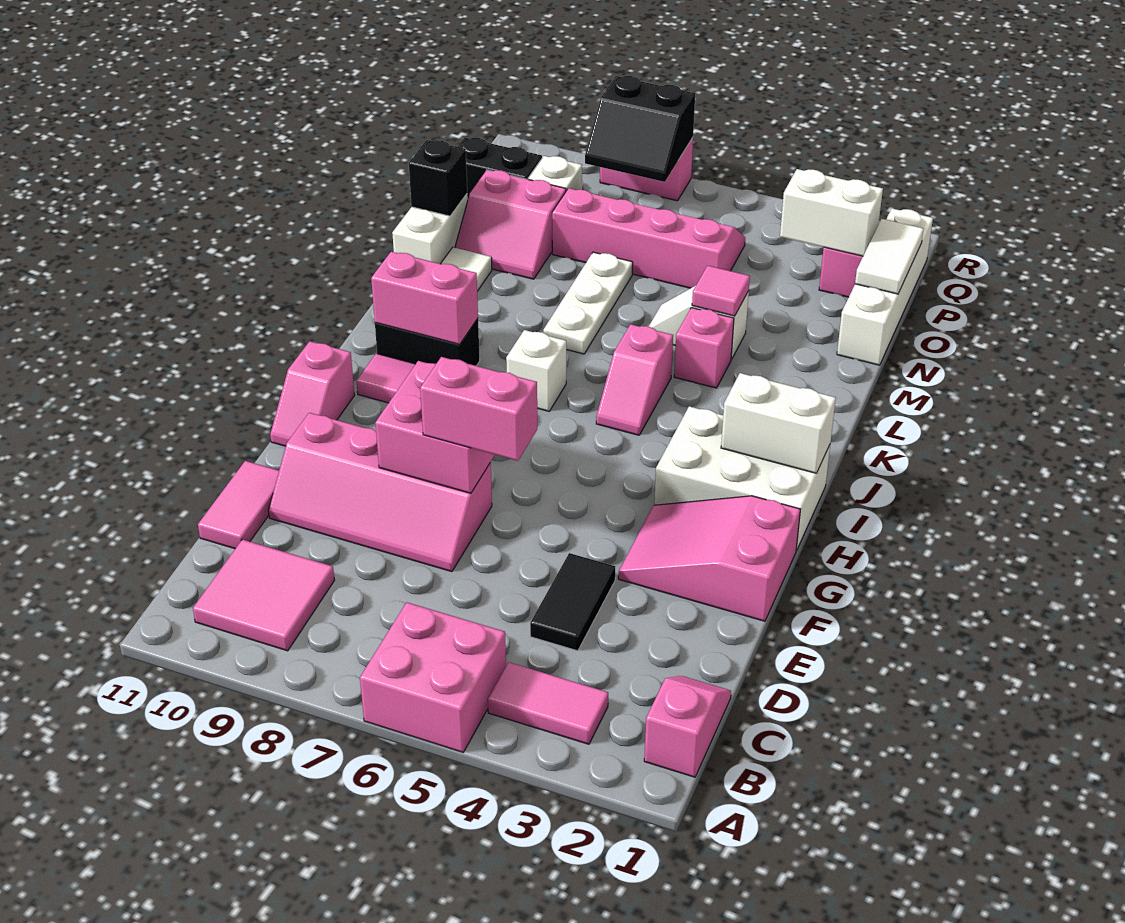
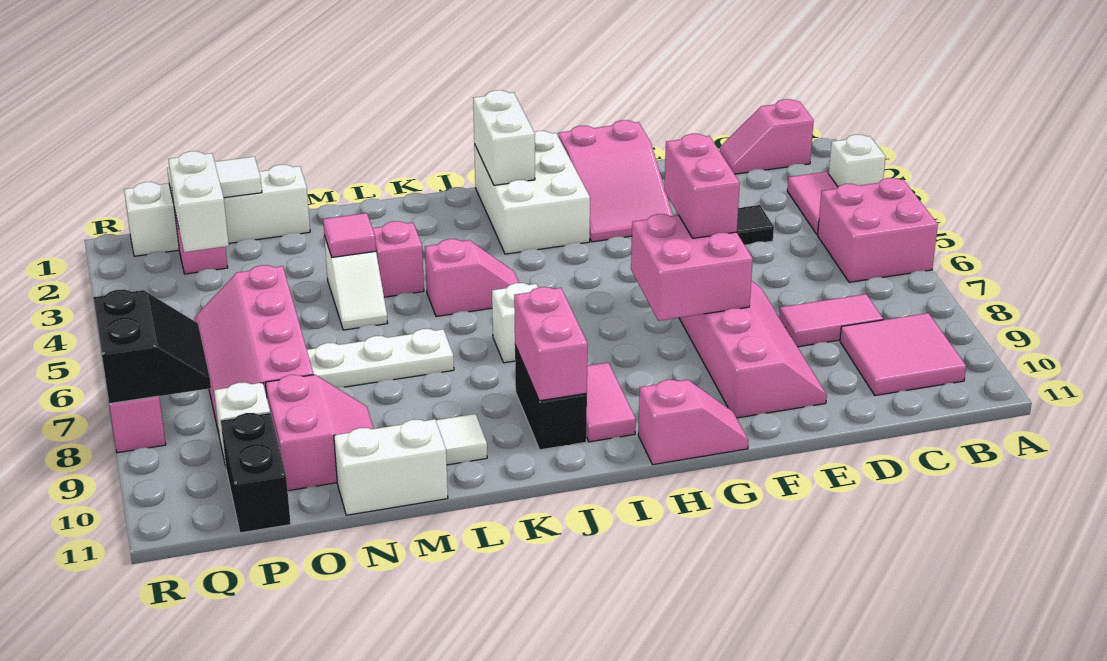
none -> white 1x1 brick [829,135,886,187]
pink 1x2 tile [198,461,279,549] -> pink 1x2 tile moved to [779,294,883,347]
black 1x1 brick [409,140,467,216] -> none

